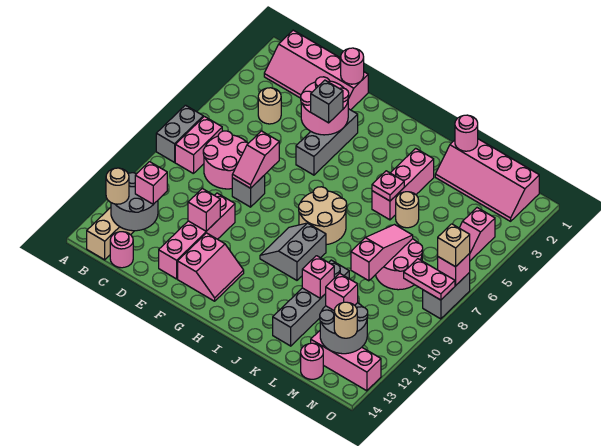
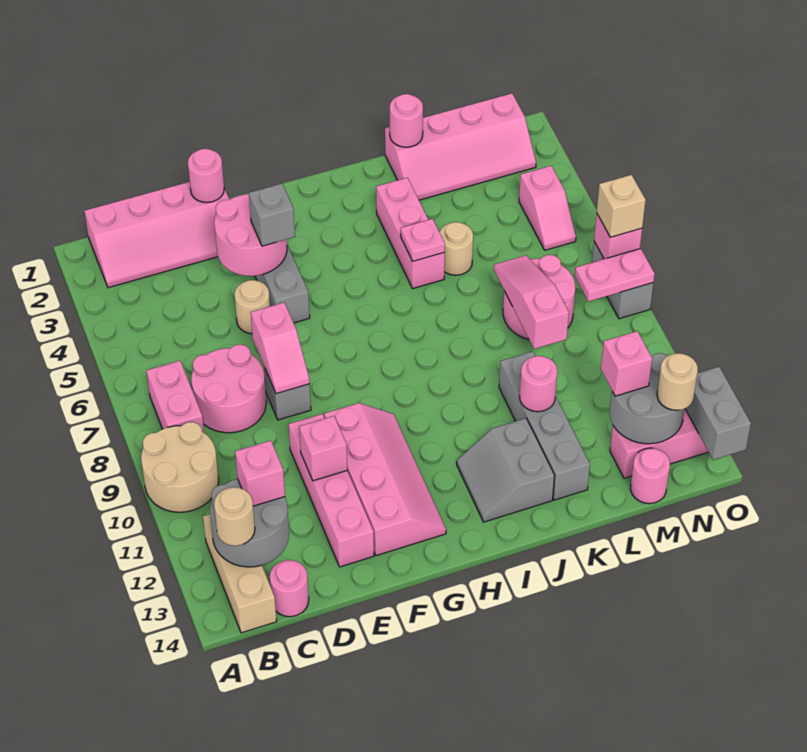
grey 1x2 brick [156,105,203,162] -> grey 1x2 brick moved to [685,367,751,460]
tan 1x1 round brick [258,88,281,124] -> tan 1x1 round brick moved to [234,280,270,334]
pink 2x2 slope [178,233,244,301] -> pink 2x4 slope [324,403,446,556]
tan 2x2 round brick [299,187,347,245] -> tan 2x2 round brick moved to [141,422,219,512]
grey 2x2 slope [260,223,326,280] -> grey 2x2 slope moved to [457,418,555,522]
pink 1x1 brick [302,256,334,298] -> pink 1x1 round brick [519,356,557,412]

